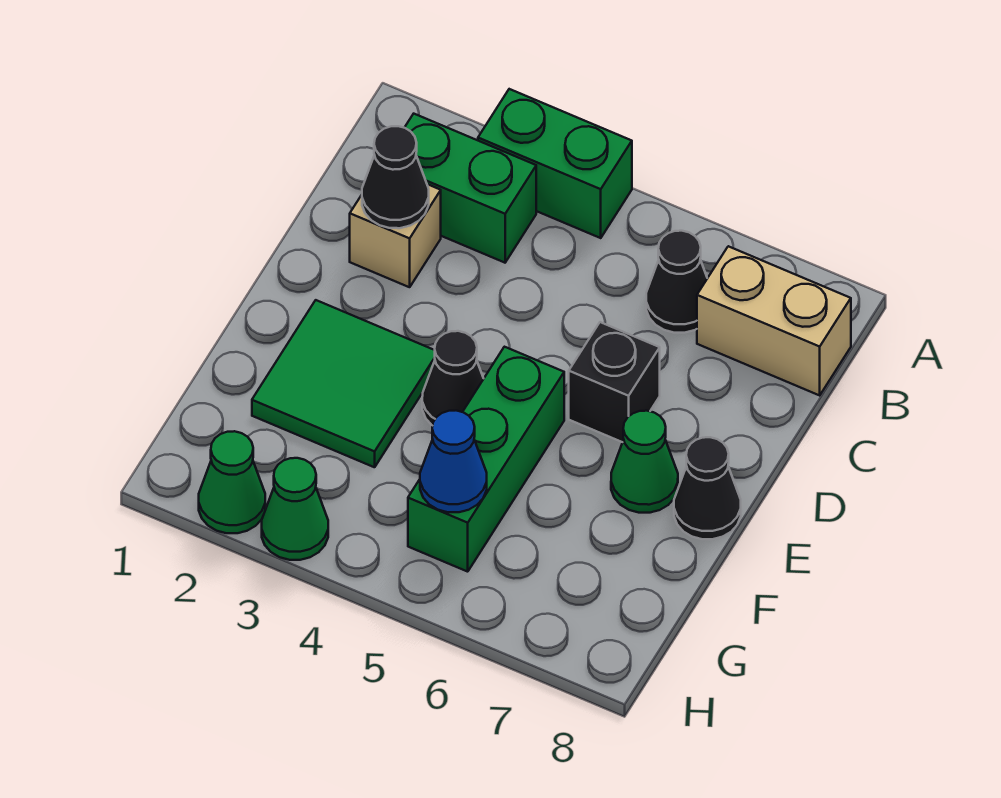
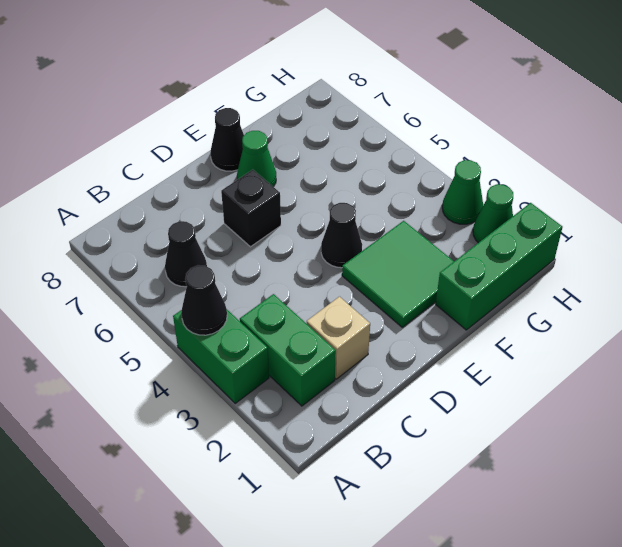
tan 1x2 brick [697,246,851,395] -> none
black 1x1 cone [362,126,429,228] -> black 1x1 cone moved to [181,265,227,335]
green 1x3 brick [408,347,564,572] -> green 1x3 brick moved to [436,203,562,330]
blue 1x1 cone [420,411,487,512] -> none

